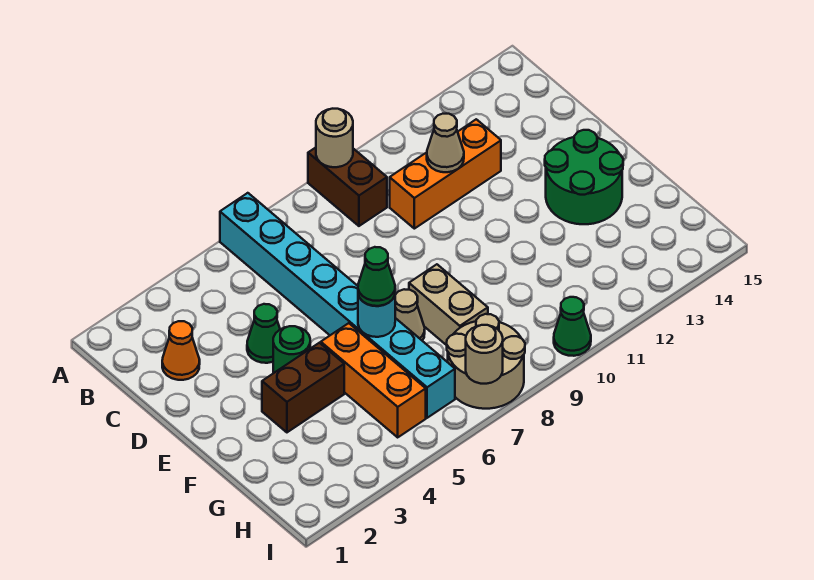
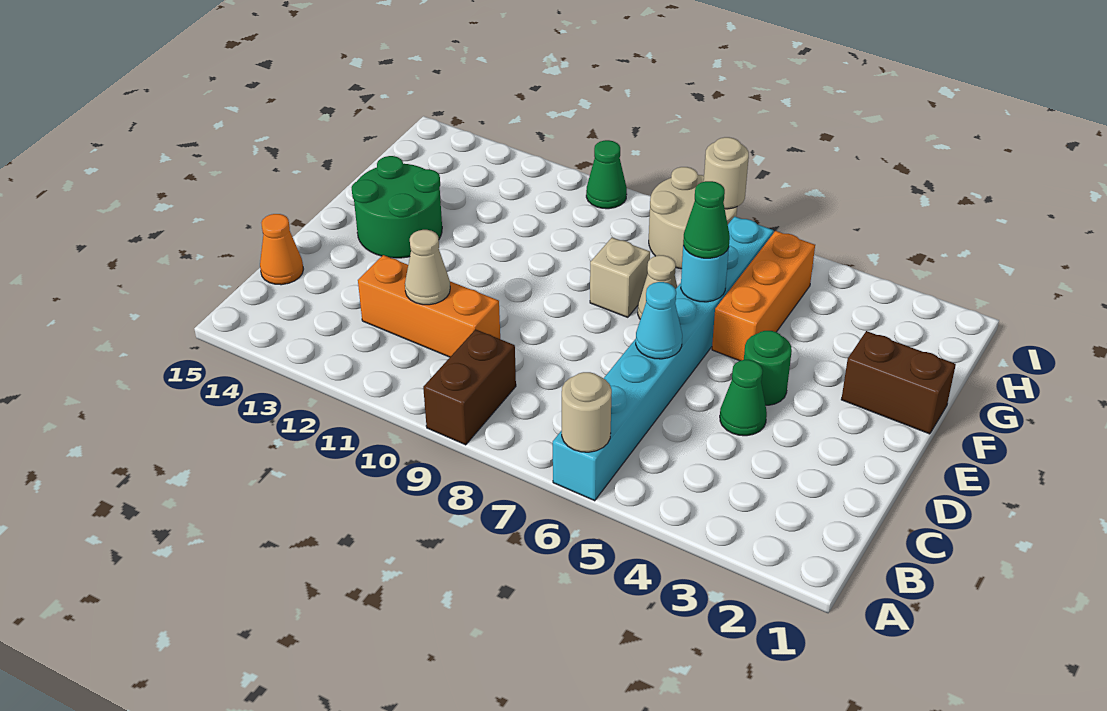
tan 1x1 round brick [316,109,353,167] -> tan 1x1 round brick moved to [562,372,612,452]
orange 1x1 cone [162,321,200,380] -> orange 1x1 cone moved to [260,214,303,285]
none -> cyan 1x1 cone [636,282,682,359]
brown 1x2 brick [262,343,344,432] -> brown 1x2 brick moved to [841,331,956,434]
tan 1x2 brick [409,264,488,345] -> tan 1x1 brick [590,238,650,317]

